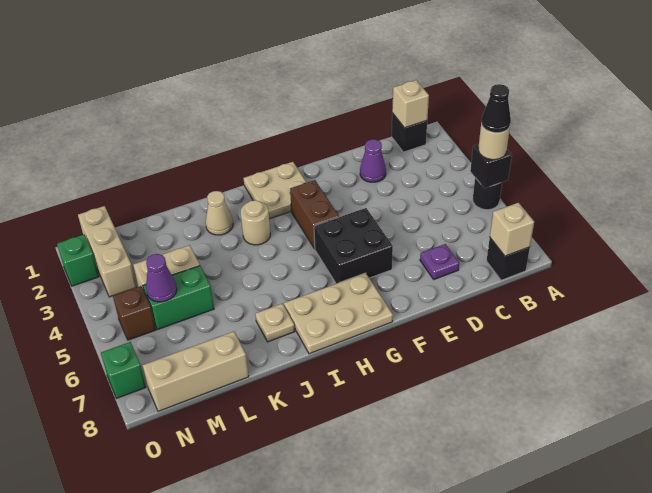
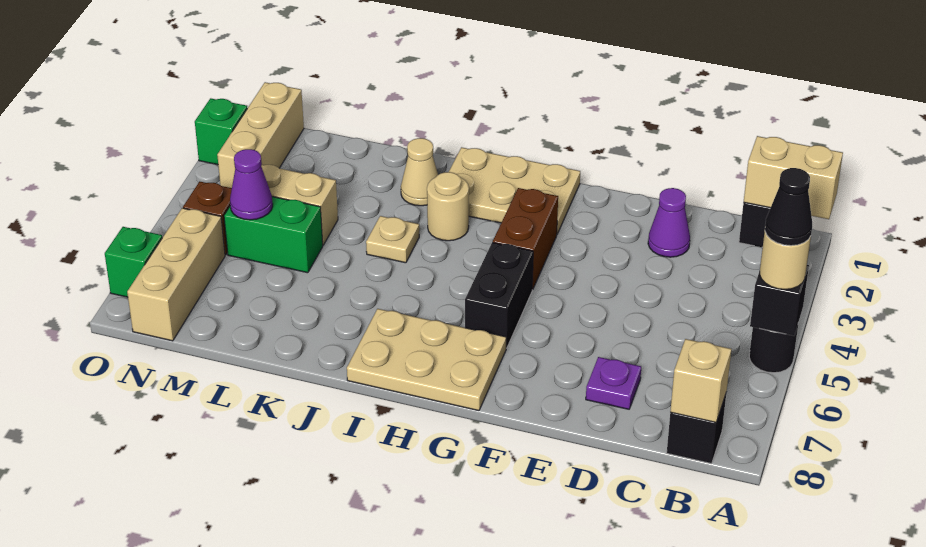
tan 1x1 brick [392,80,429,128] -> tan 1x2 brick [744,136,843,219]
black 2x2 brick [314,208,393,284] -> black 1x2 brick [465,242,533,348]
tan 2x2 plate [244,162,307,219] -> tan 2x3 plate [449,147,580,234]
tan 1x1 plate [255,304,295,342] -> tan 1x1 plate moved to [366,216,419,263]
tan 1x3 brick [143,332,249,411] -> tan 1x3 brick turned to [127,208,225,341]

